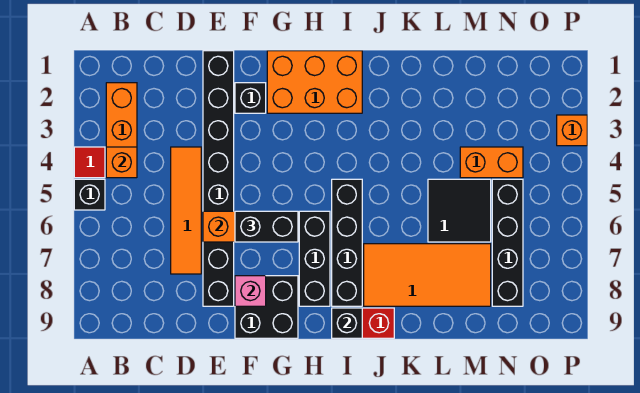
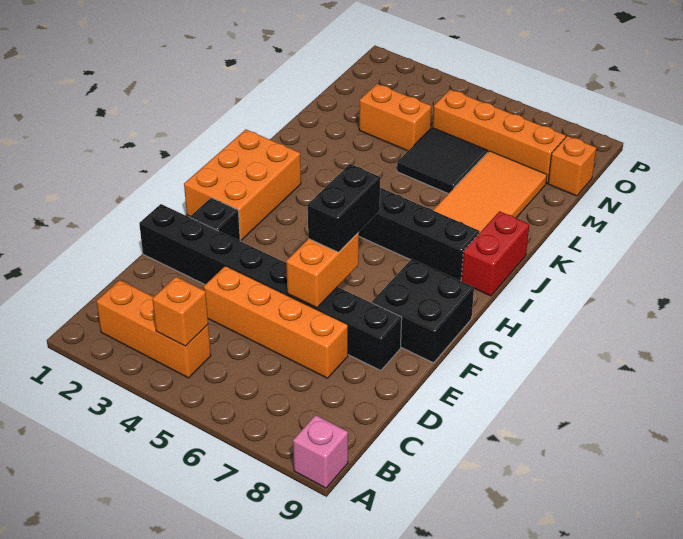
red 1x1 tile [74,147,105,178] -> none
black 1x1 brick [74,179,105,210] -> none
orange 1x4 tile [171,147,201,274] -> orange 1x4 brick [204,266,348,378]
pink 1x1 brick [235,276,266,306] -> pink 1x1 brick moved to [293,415,348,488]
black 1x3 brick [299,211,330,306] -> none
black 1x1 brick [332,308,362,338] -> none
orange 1x2 brick [460,147,523,178] -> orange 1x2 brick turned to [359,84,432,151]
black 1x4 brick [492,179,523,306] -> orange 1x4 brick [433,90,566,183]
orange 1x1 brick [557,115,587,146] -> orange 1x1 brick moved to [548,136,596,196]

